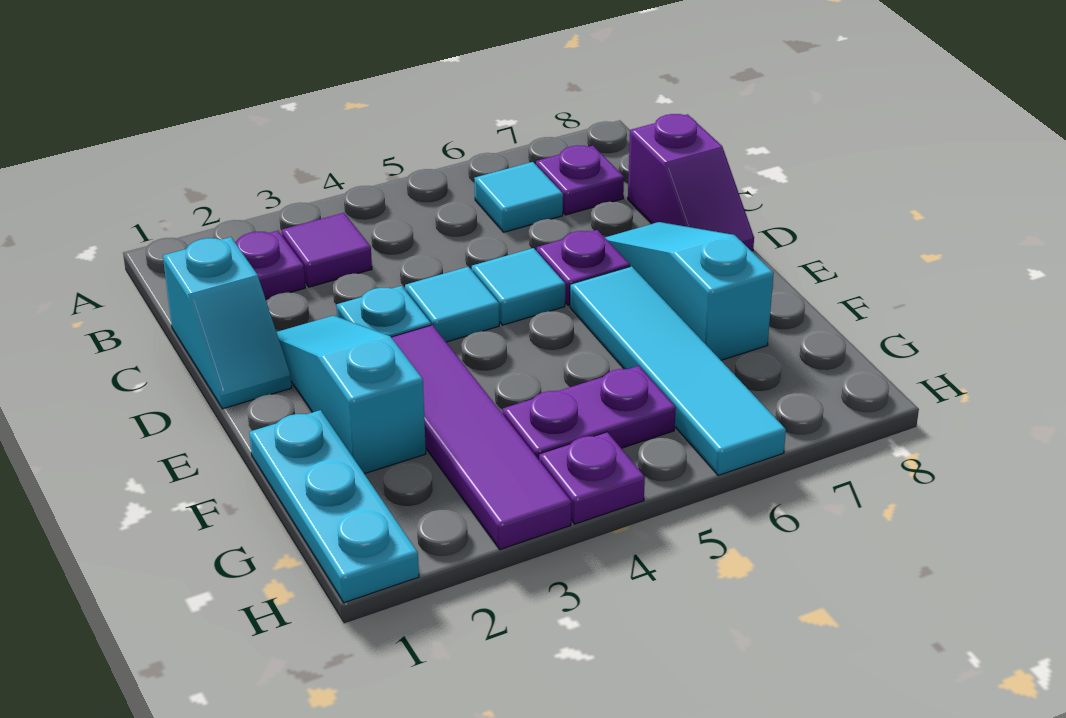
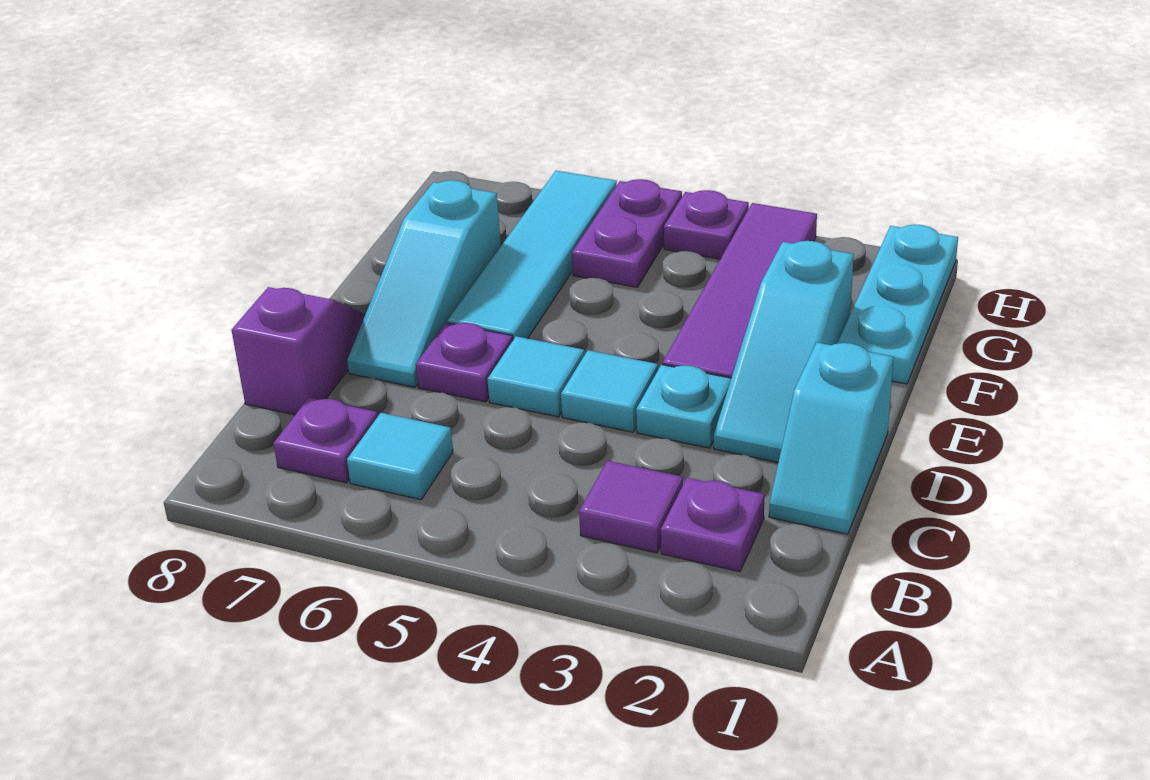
cyan 1x2 slope [163,237,292,409] -> cyan 1x2 slope turned to [769,342,893,534]
purple 1x2 plate [503,366,676,459] -> purple 1x2 plate turned to [572,179,682,287]

